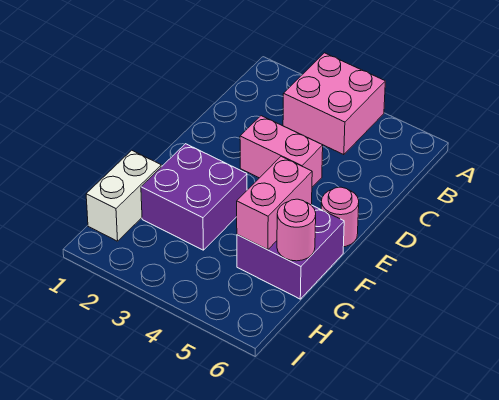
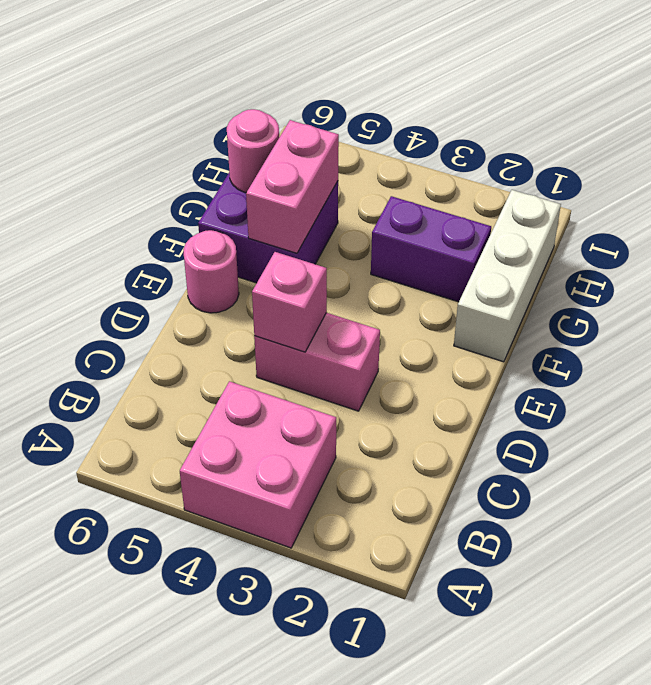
none -> pink 1x1 brick [252,252,327,352]
purple 2x2 brick [141,144,247,250] -> purple 1x2 brick [371,196,491,302]
white 1x2 brick [86,150,161,241] -> white 1x3 brick [454,190,561,362]

